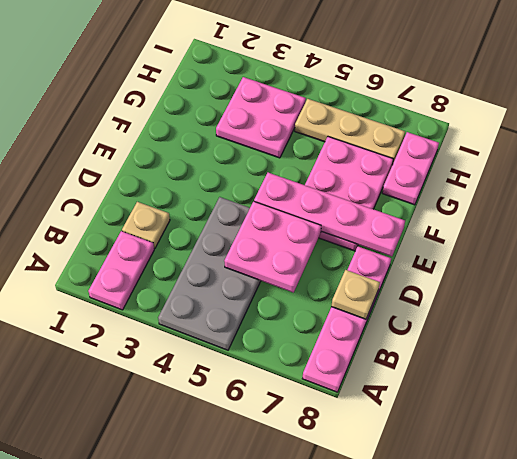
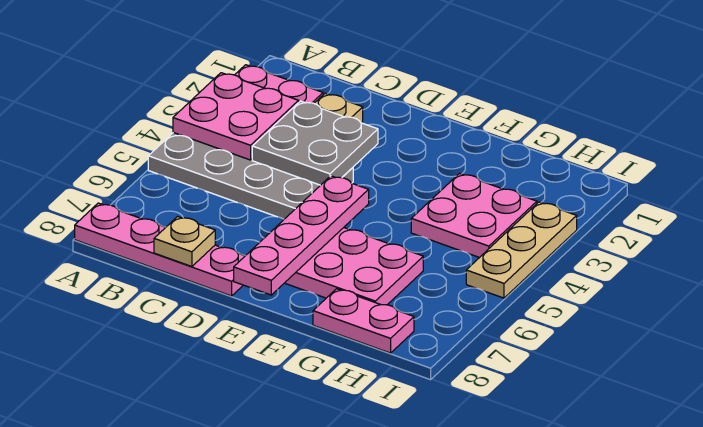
none -> grey 2x2 plate [252,101,378,185]
pink 2x2 plate [224,201,321,293] -> pink 2x2 plate moved to [173,73,299,160]
tan 1x3 plate [295,99,405,165] -> tan 1x3 plate moved to [466,202,577,298]

